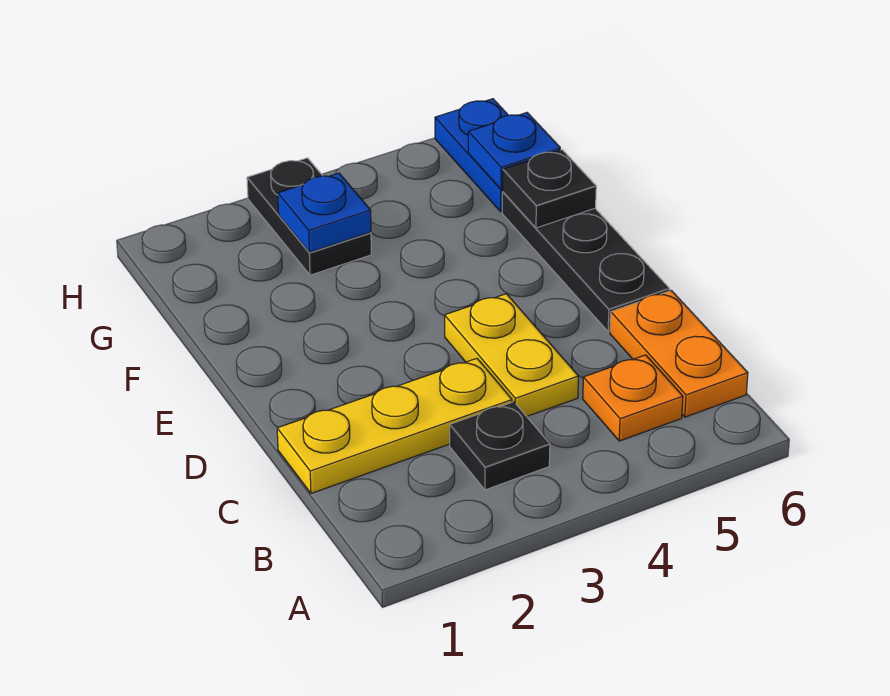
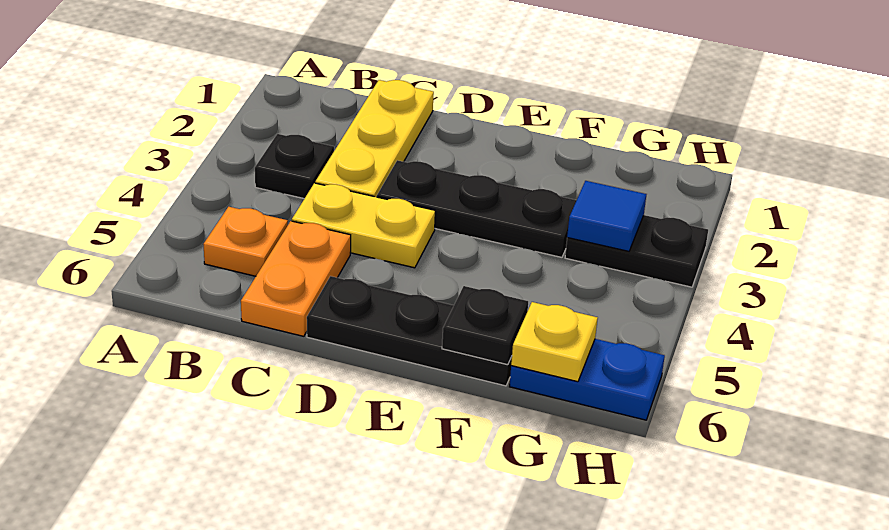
orange 1x2 plate [610,291,748,417] -> orange 1x2 plate turned to [241,221,351,336]
none -> black 1x3 plate [377,160,577,257]
blue 1x1 plate [278,173,371,252] -> blue 1x1 tile [567,181,646,251]
blue 1x1 plate [468,113,560,189] -> yellow 1x1 plate [511,302,598,382]

